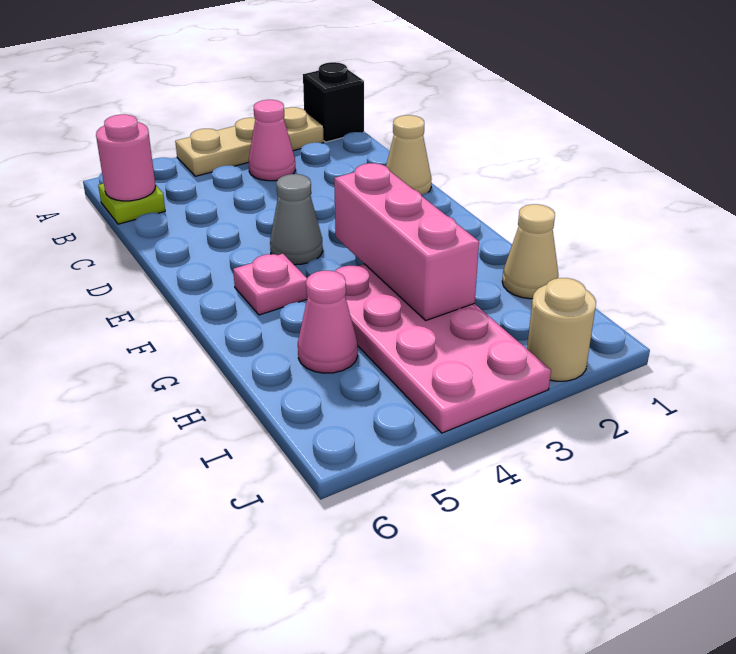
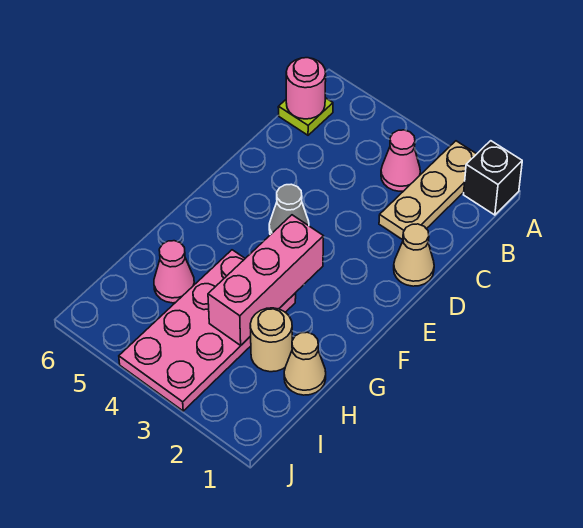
tan 1x3 plate [175,107,324,176] -> tan 1x3 plate turned to [379,141,476,240]
pink 1x1 plate [233,254,307,315] -> none
tan 1x1 round brick [527,278,596,381] -> tan 1x1 round brick moved to [250,308,292,372]

